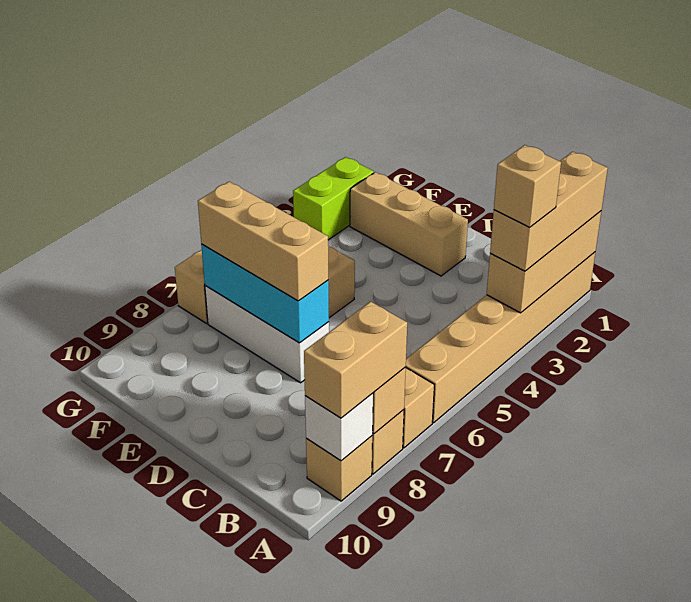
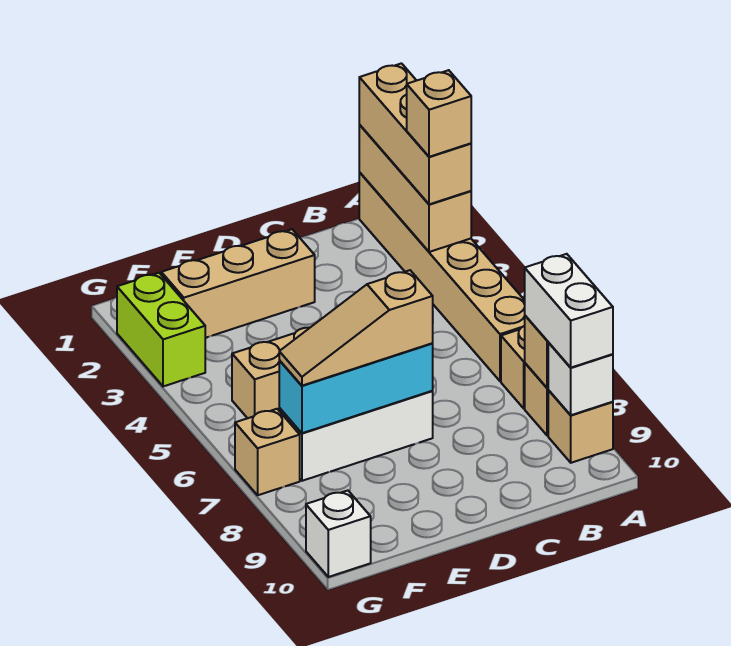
tan 1x2 brick [304,302,407,418] -> white 1x2 brick [525,254,613,368]
tan 1x3 brick [198,182,328,301] -> tan 1x3 slope [279,270,433,386]
none -> white 1x1 brick [306,491,371,577]

